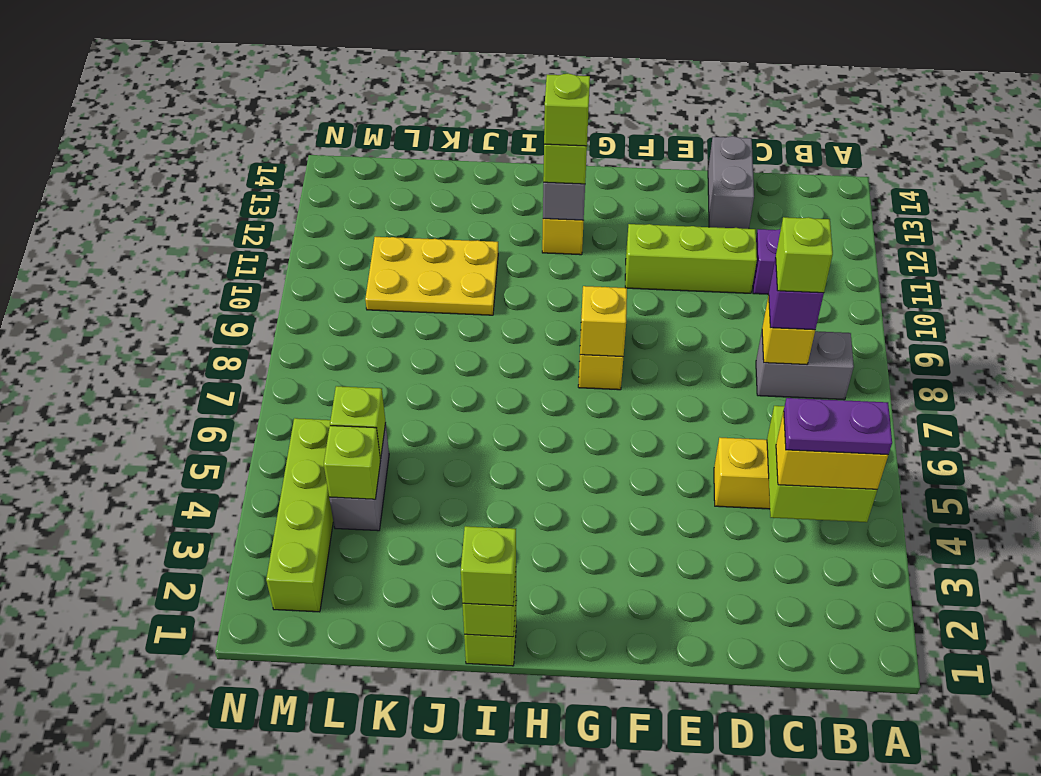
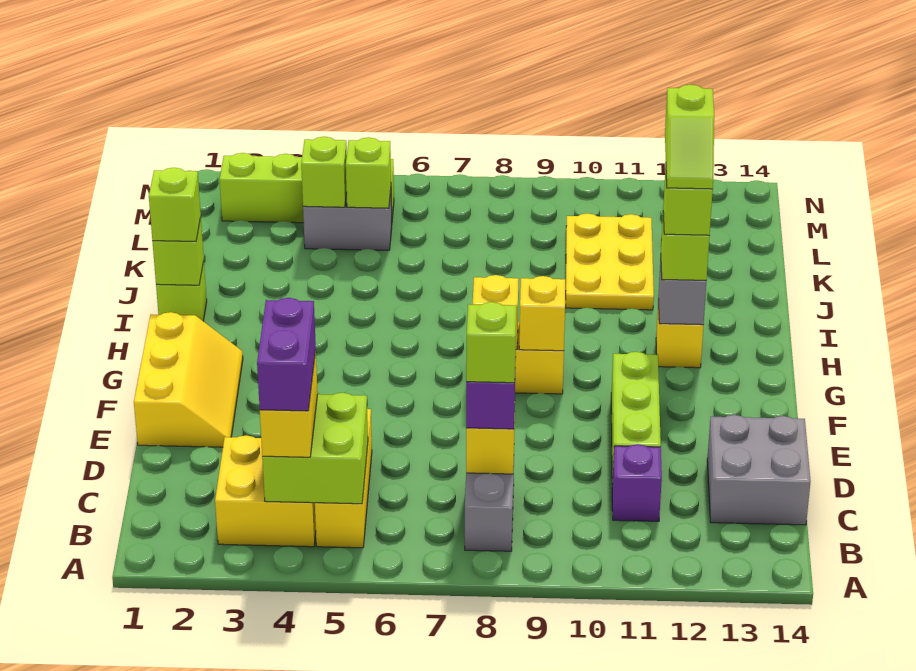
none -> yellow 2x2 brick [215,435,316,547]
purple 1x2 plate [784,398,892,455] -> purple 1x2 brick [257,298,316,411]
grey 1x2 brick [708,136,754,229] -> grey 2x2 brick [707,415,811,525]
none -> yellow 2x3 slope [134,312,243,447]
none -> yellow 1x1 brick [519,276,565,351]
none -> lime 1x2 slope [665,85,714,189]

